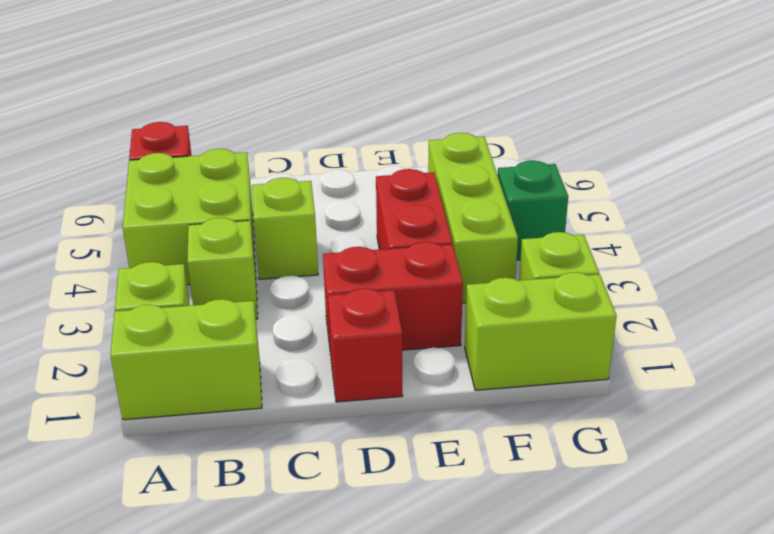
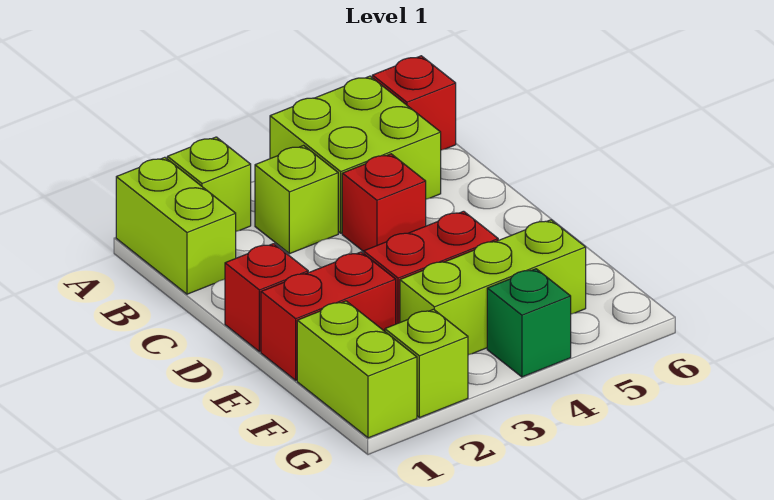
lime 1x1 brick [252,178,318,279] -> red 1x1 brick [342,154,426,252]
red 1x2 brick [323,242,463,354] -> red 1x2 brick turned to [261,252,396,380]

